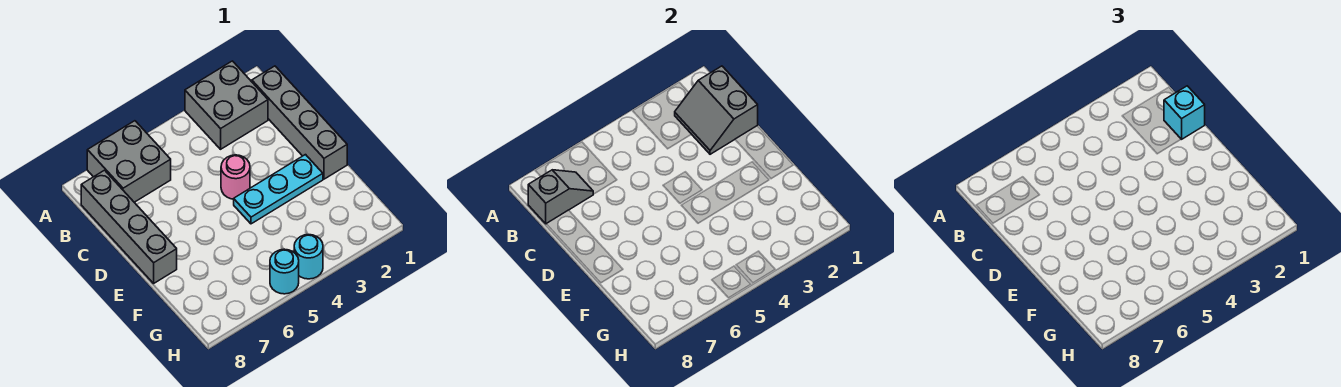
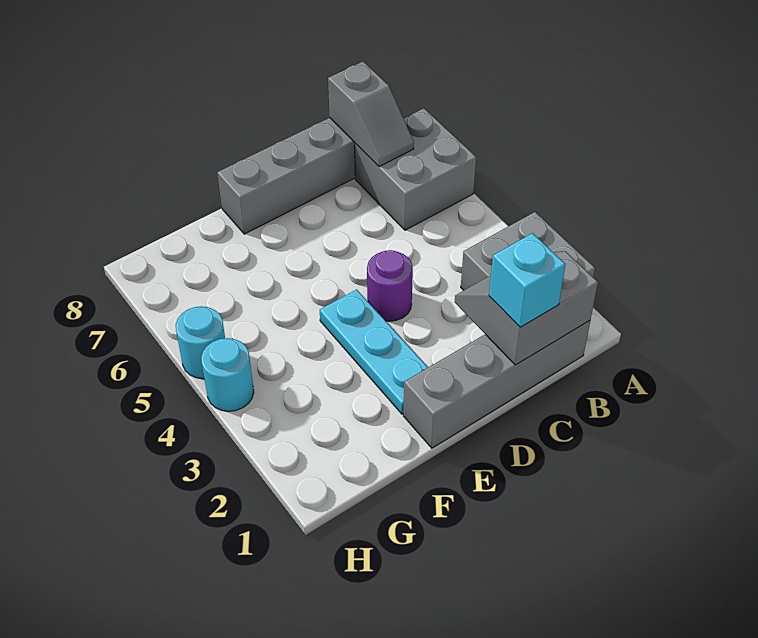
pink 1x1 round brick [221,155,250,199] -> purple 1x1 round brick [367,250,413,321]

